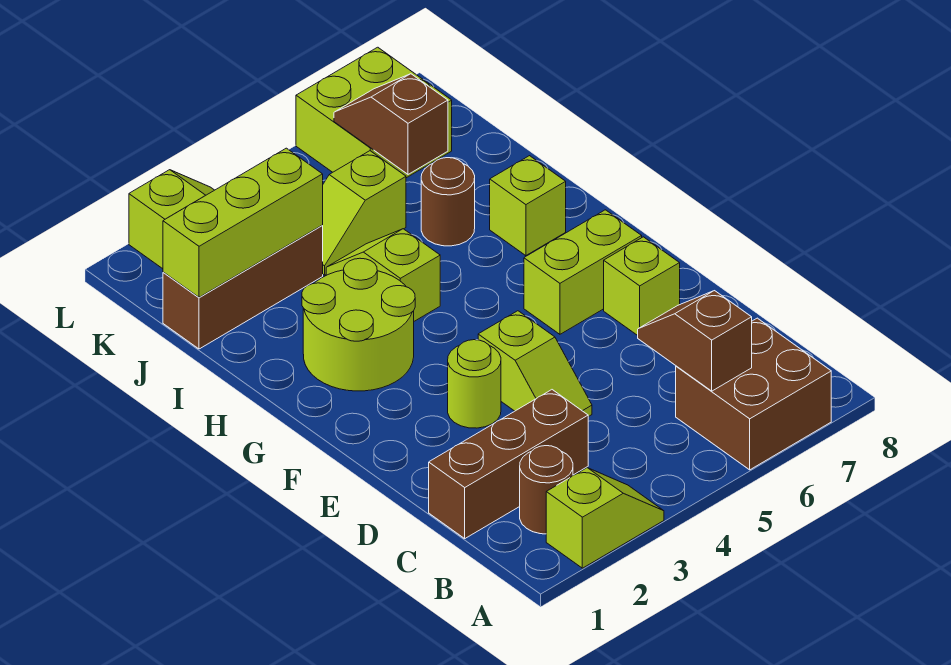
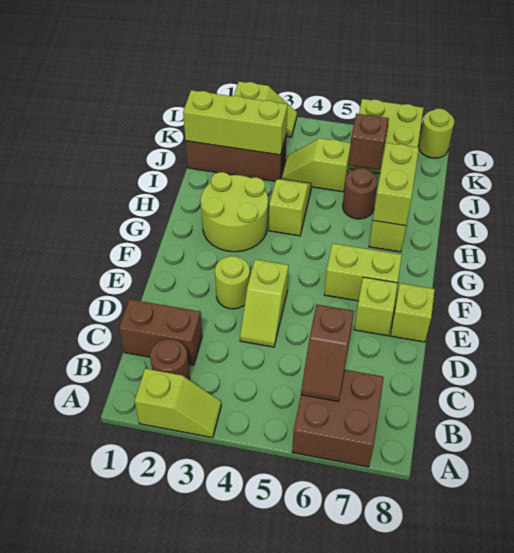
brown 1x2 slope [638,291,752,391] -> brown 1x2 slope turned to [301,305,354,402]
brown 1x3 brick [429,390,588,538] -> brown 1x2 brick [119,299,202,365]
none -> lime 1x1 brick [390,283,435,342]
none -> lime 1x2 brick [373,143,419,226]
none -> lime 1x1 round brick [419,109,454,158]

